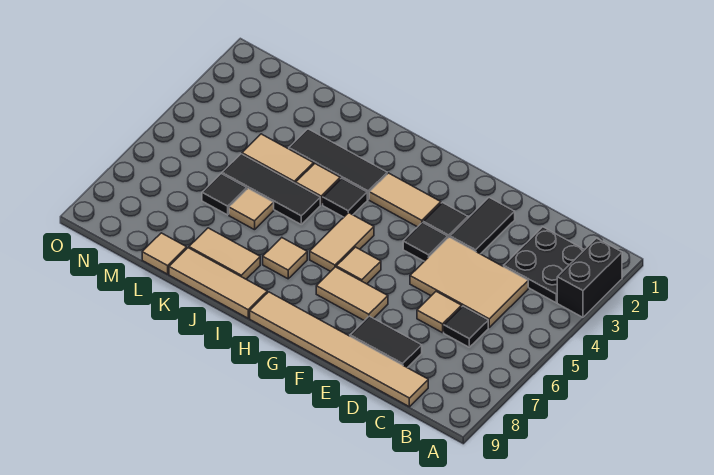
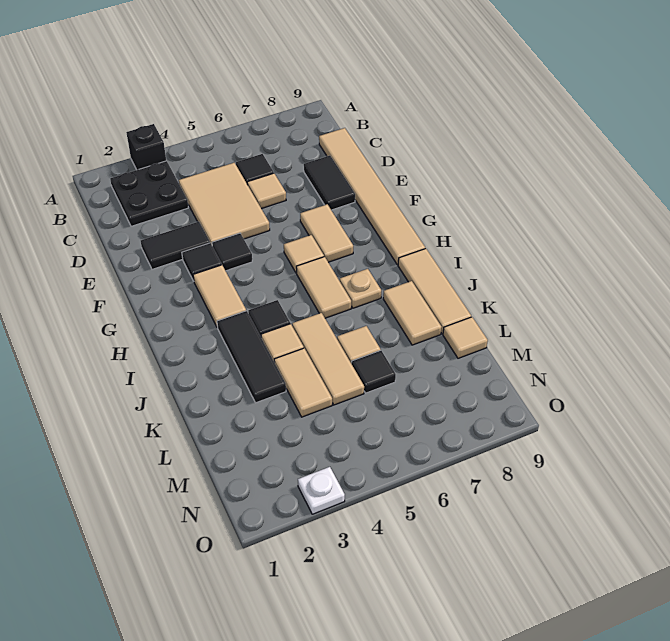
black 1x2 brick [557,238,622,317] -> black 1x1 brick [126,124,166,170]
tan 1x2 tile [310,213,374,271] -> tan 1x2 tile turned to [296,257,351,318]
tan 1x1 tile [263,238,307,279] -> tan 1x1 plate [340,269,381,308]
black 1x3 tile [222,154,320,224] -> tan 1x3 tile [292,313,364,405]
none -> white 1x1 plate [298,467,345,514]

